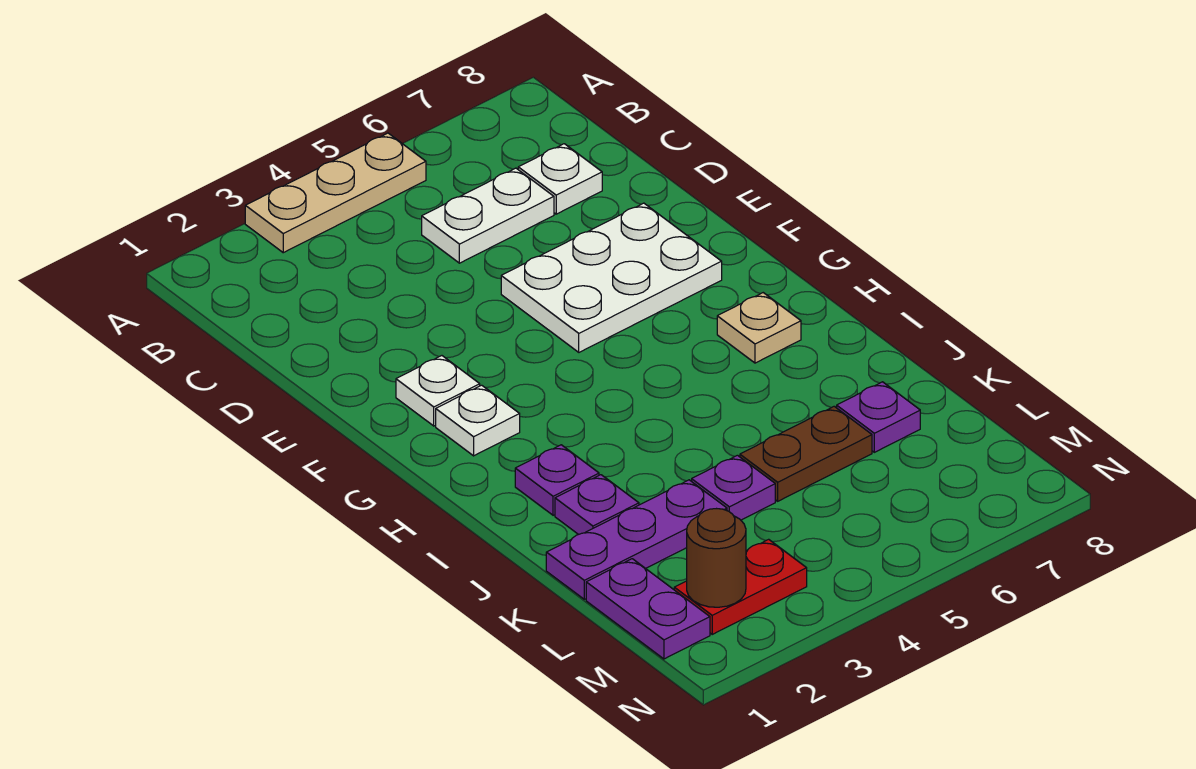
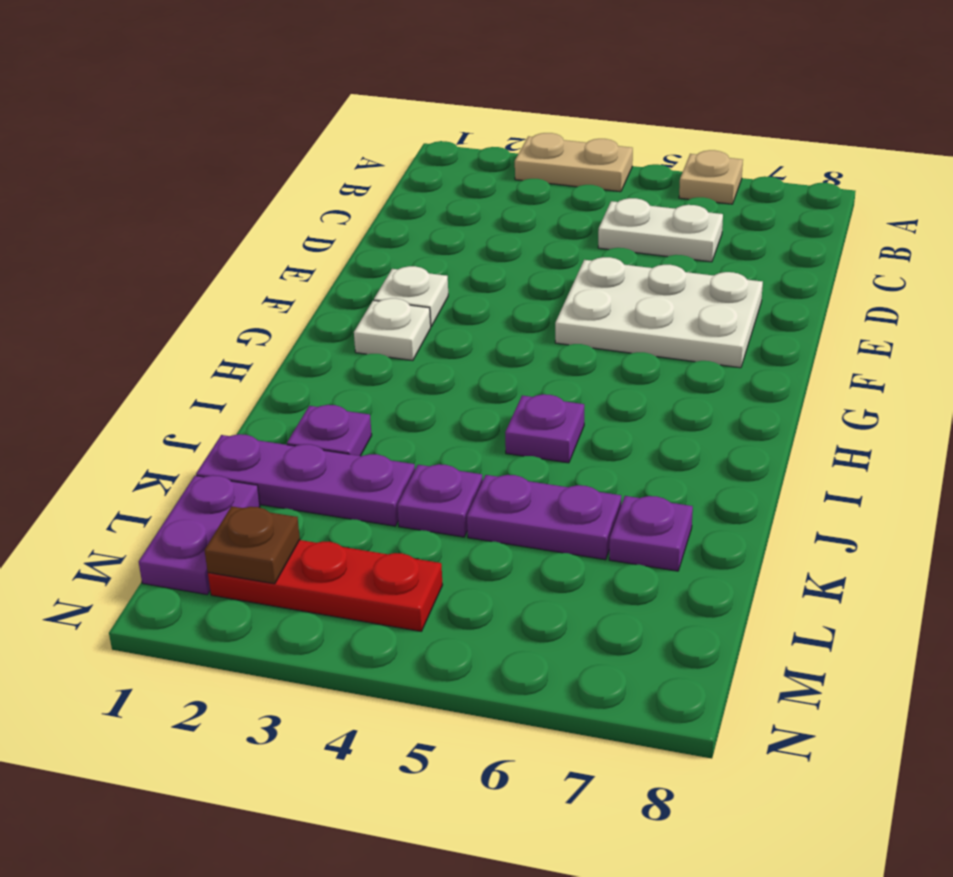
tan 1x3 plate [245,133,426,253] -> tan 1x2 plate [515,133,633,192]
white 1x1 plate [518,144,602,214] -> none
tan 1x1 plate [717,293,801,363] -> tan 1x1 plate moved to [679,150,743,204]
purple 1x1 plate [515,445,599,515] -> purple 1x1 plate moved to [505,394,584,463]
brown 1x2 plate [740,406,872,501] -> purple 1x2 plate [467,475,621,560]
red 1x2 plate [674,539,807,634] -> red 1x3 plate [208,540,443,631]
brown 1x1 round brick [687,509,746,607] -> brown 1x1 plate [205,506,300,584]

